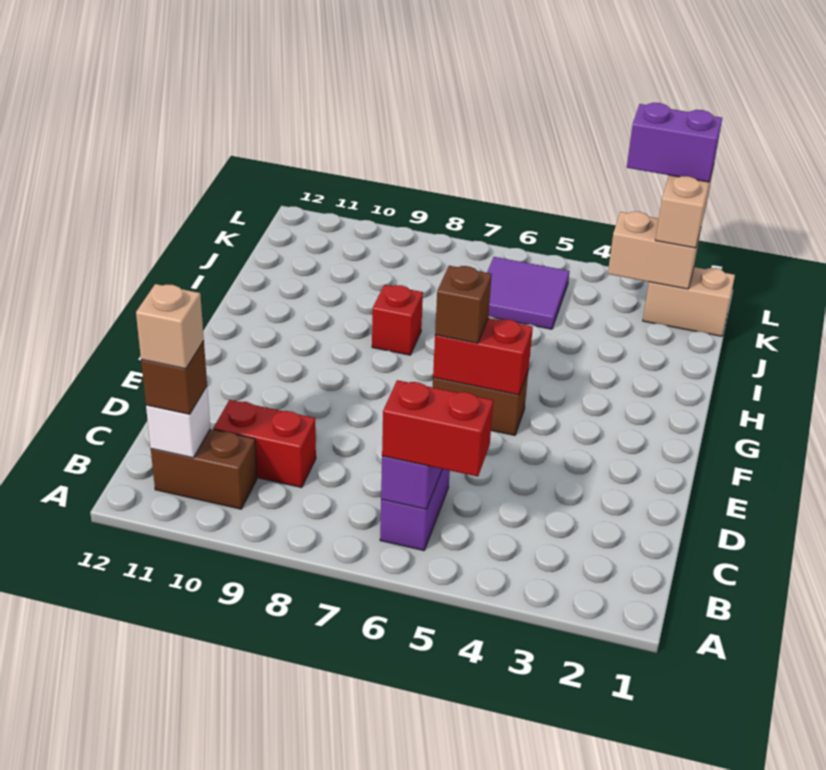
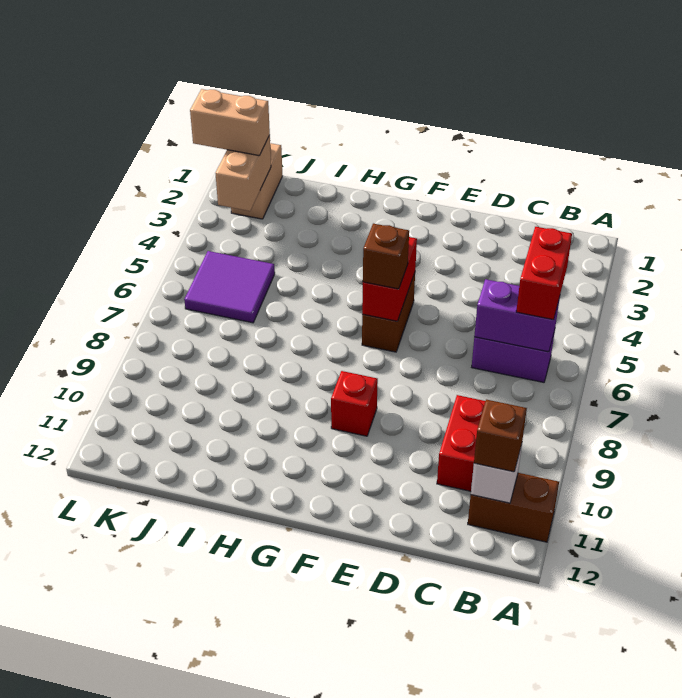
brown 1x2 brick [151,429,257,509] -> brown 1x2 brick turned to [468,473,559,542]
tan 1x1 brick [136,284,204,369] -> none
red 1x1 brick [372,285,423,355] -> red 1x1 brick moved to [331,371,378,436]
purple 1x2 brick [627,103,722,182] -> none

